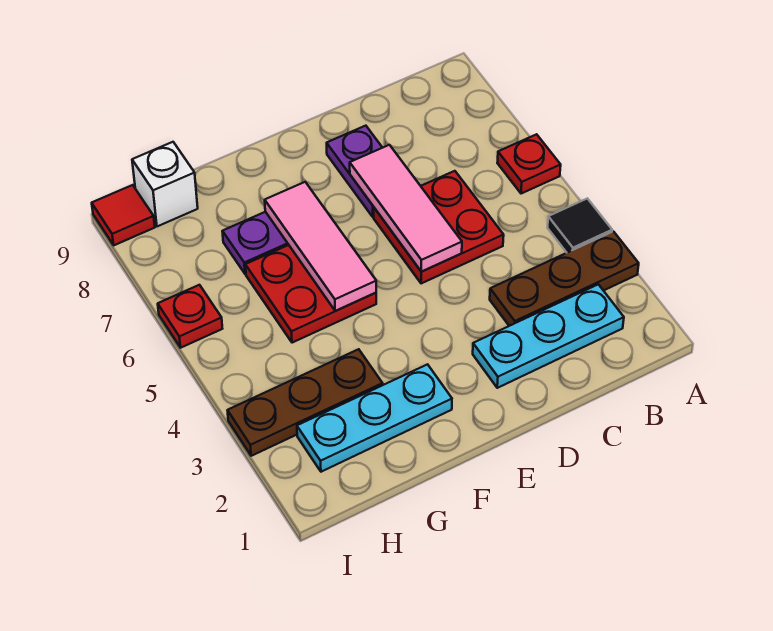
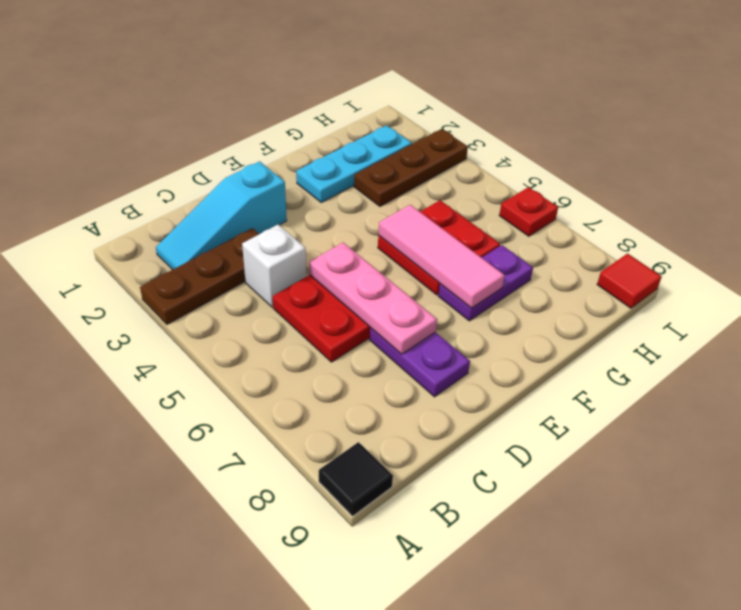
black 1x1 tile [548,198,612,253] -> black 1x1 tile moved to [319,442,393,516]
red 1x1 plate [497,134,561,194] -> none
cyan 1x3 plate [473,284,624,388] -> cyan 1x3 slope [156,161,287,270]
pink 1x3 tile [350,145,462,272] -> pink 1x3 plate [309,243,437,354]
white 1x1 brick [132,142,198,226] -> white 1x1 brick moved to [242,225,306,307]

